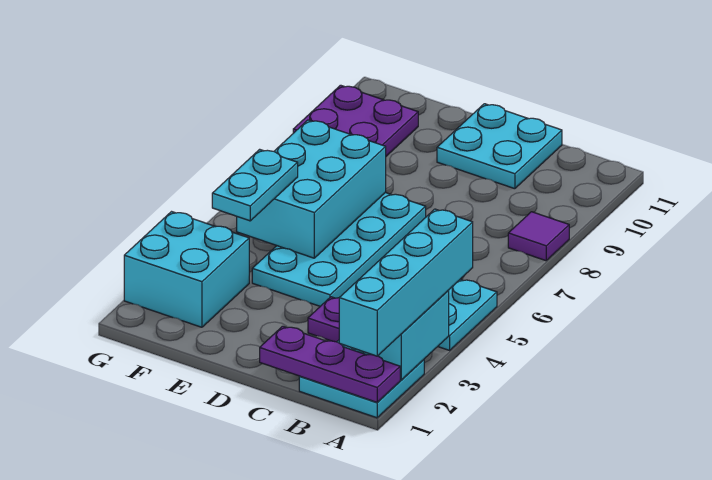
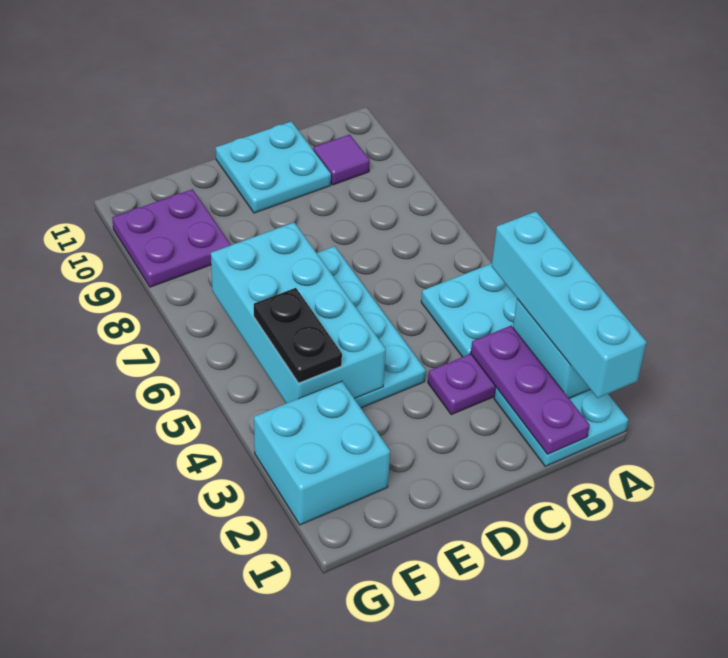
purple 1x3 plate [260,326,400,402] -> purple 1x3 plate turned to [471,326,590,454]
purple 1x1 tile [508,212,569,261] -> purple 1x1 tile moved to [313,134,370,185]
cyan 2x3 brick [237,120,386,258] -> cyan 2x4 brick [211,223,386,403]
cyan 1x2 plate [212,149,298,221] -> black 1x2 plate [254,288,342,383]

